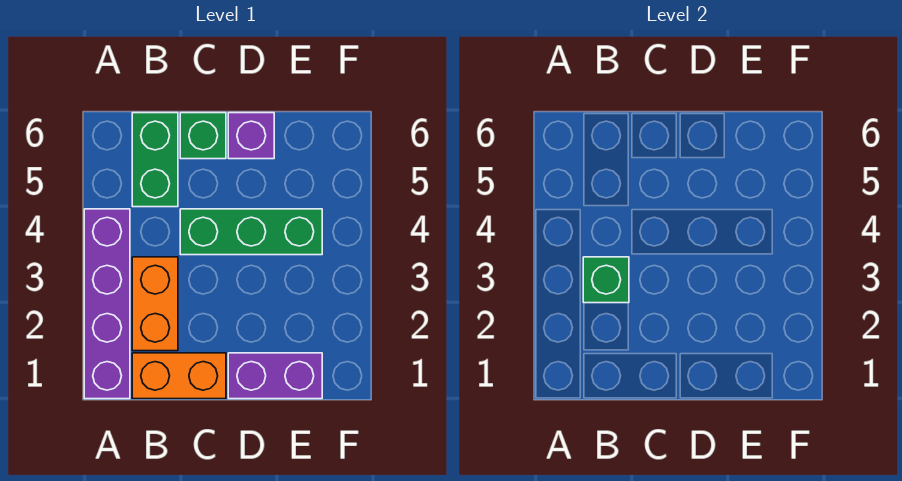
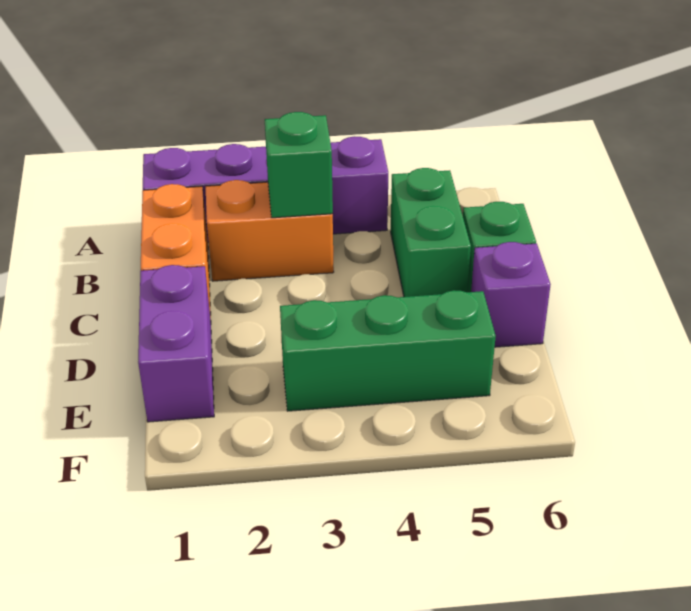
green 1x2 brick [132,113,178,207] -> green 1x2 brick turned to [391,168,471,297]
green 1x3 brick [180,209,322,255] -> green 1x3 brick turned to [280,290,496,411]

